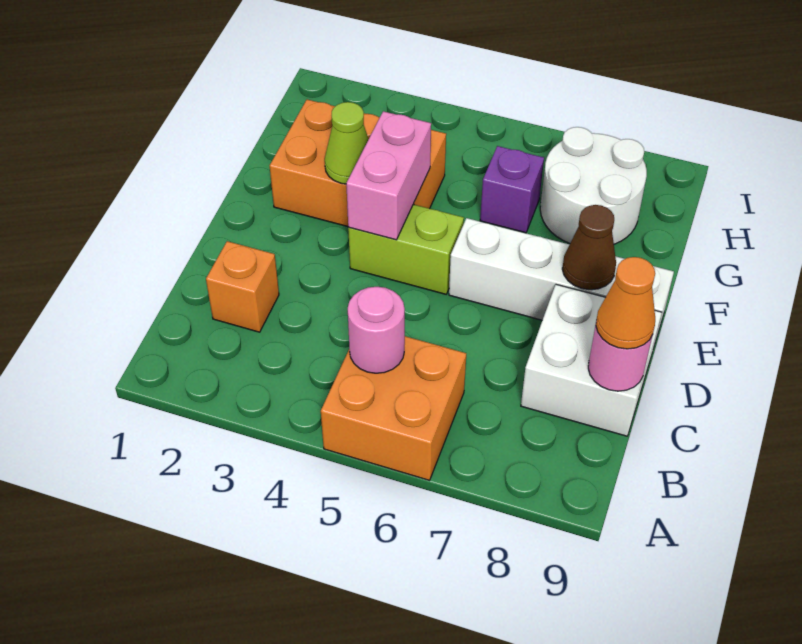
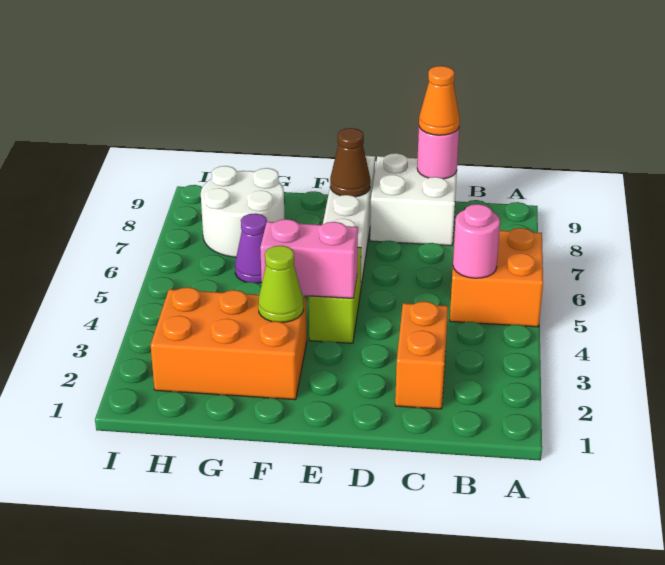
orange 1x1 brick [206,241,279,332] -> orange 1x2 brick [395,301,448,409]
orange 2x3 brick [270,100,446,227] -> orange 2x3 brick turned to [151,287,307,400]
purple 1x1 brick [480,146,544,233] -> purple 1x1 cone [235,213,267,283]

